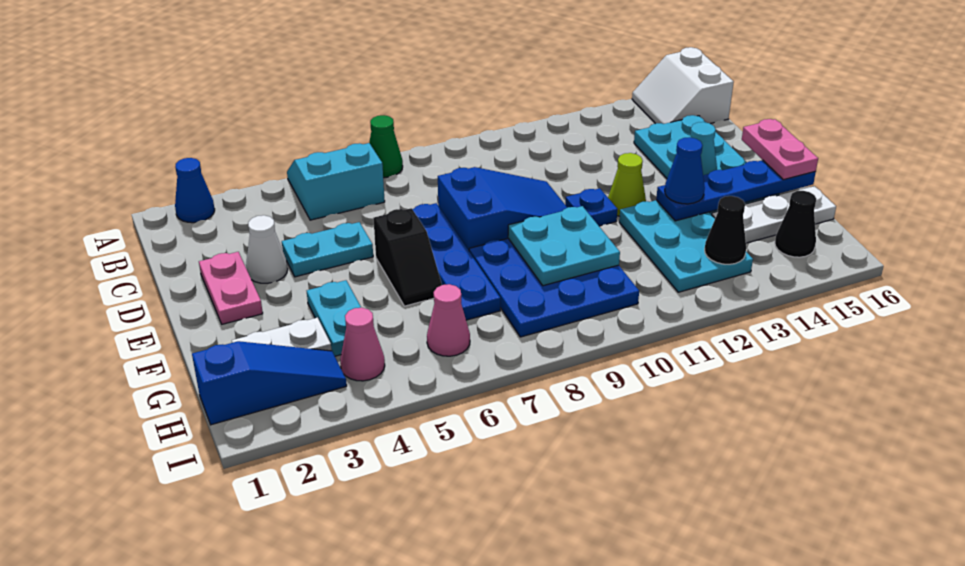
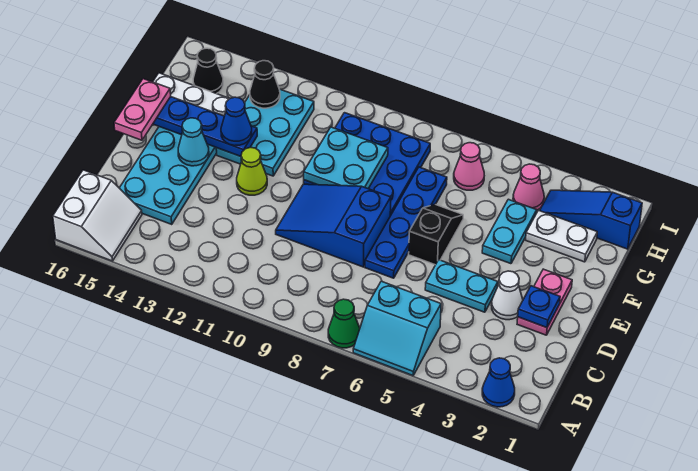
blue 1x1 plate [565,188,618,226] -> blue 1x1 plate moved to [518,286,560,328]

